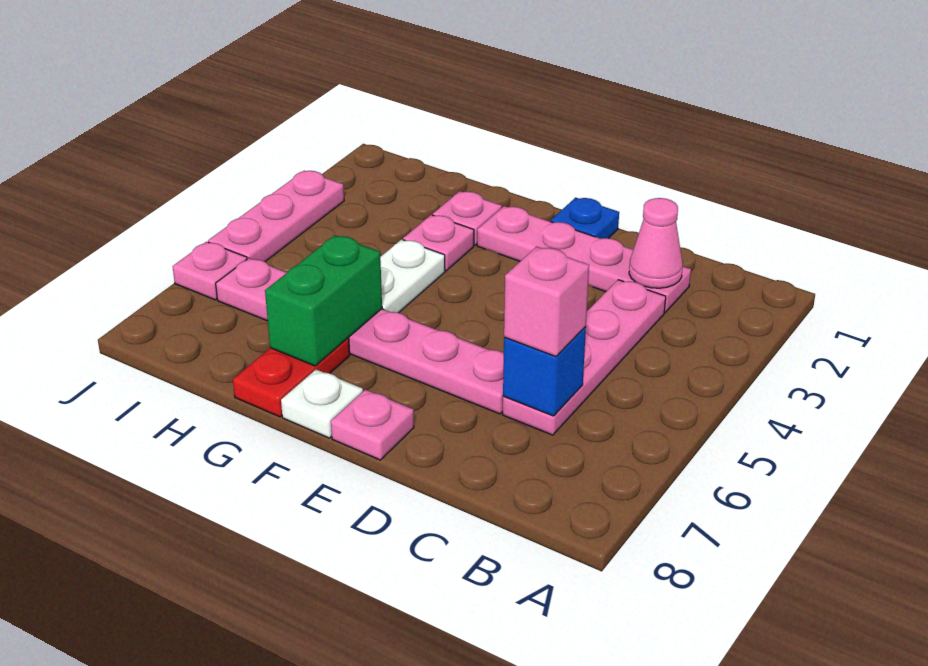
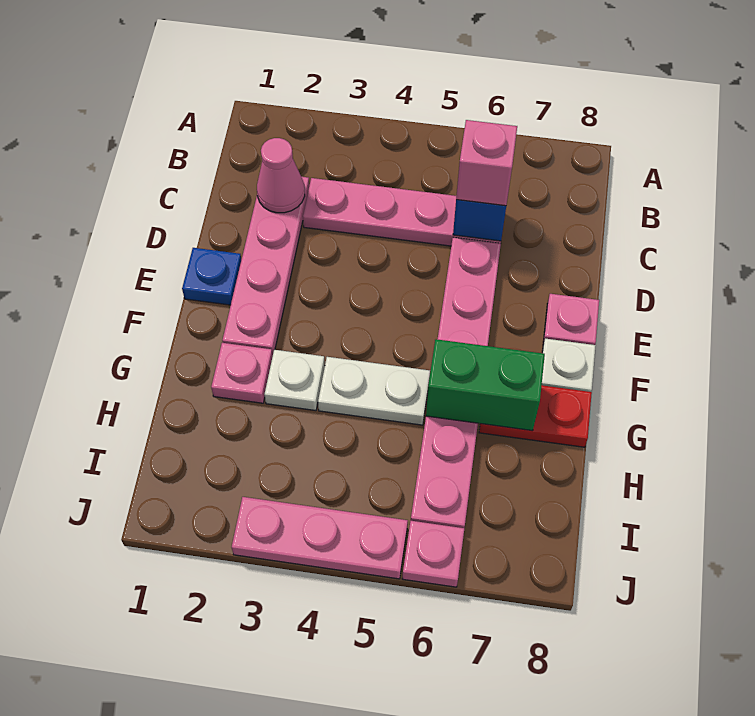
pink 1x1 plate [403,215,474,271] -> white 1x1 plate [264,350,325,411]

